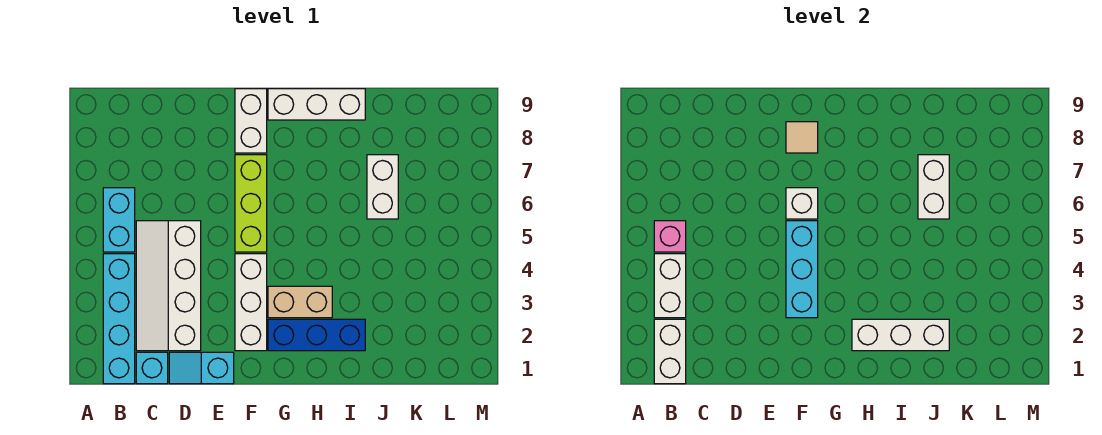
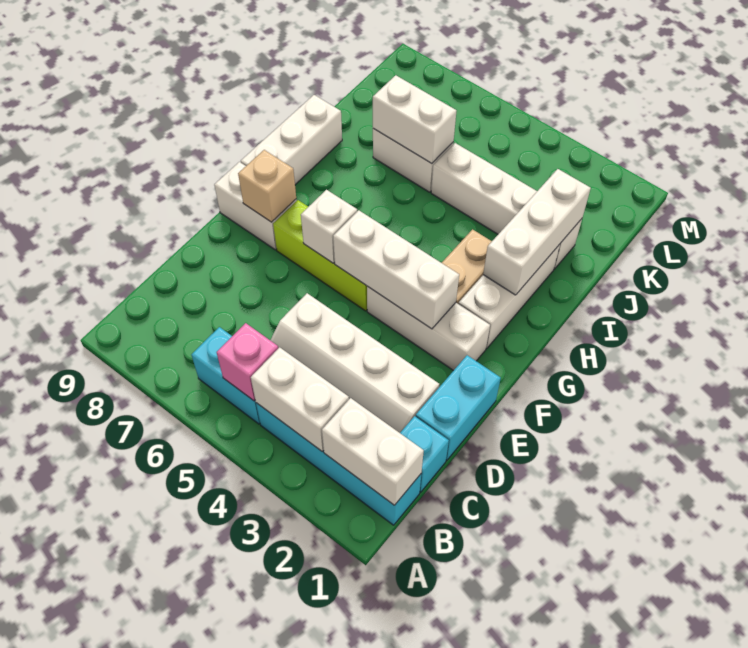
cyan 1x2 slope [169,352,234,384] -> cyan 1x2 brick [416,355,501,460]
cyan 1x3 brick [786,221,818,318] -> white 1x3 brick [333,210,459,329]
tan 1x1 tile [786,122,818,153] -> tan 1x1 brick [238,150,296,222]
blue 1x3 brick [268,319,365,351] -> white 1x3 brick [459,244,560,348]
none -> white 1x4 brick [431,143,582,269]

